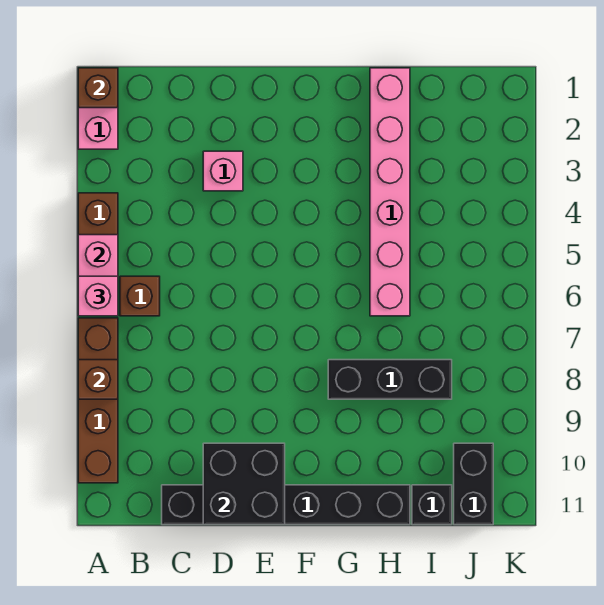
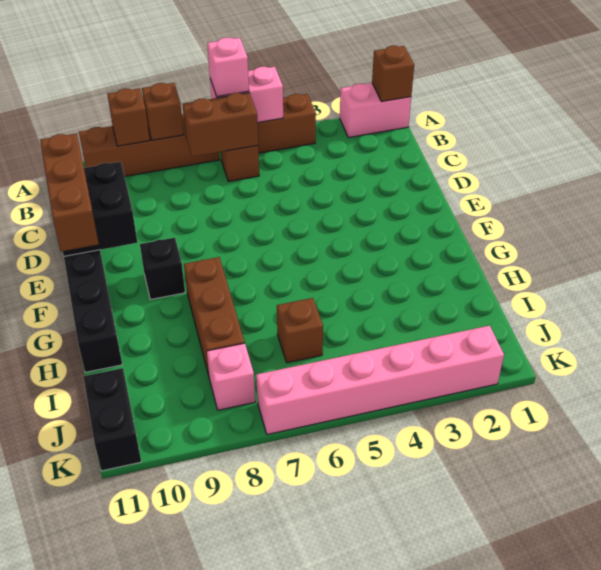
none -> brown 1x1 brick [107,88,150,146]
none -> brown 1x2 brick [183,93,258,157]
pink 1x1 brick [203,151,243,191] -> pink 1x1 brick moved to [207,343,255,410]
none -> brown 1x3 brick [40,133,99,251]
black 1x3 brick [328,360,452,399] -> brown 1x3 brick [184,257,245,379]
pink 1x6 brick [370,68,410,316] -> pink 1x6 brick moved to [256,326,504,435]
none -> brown 1x1 brick [277,298,323,363]
black 1x1 brick [412,485,452,525] -> black 1x1 brick moved to [140,238,185,300]
black 1x2 brick [454,443,493,525] -> black 1x2 brick turned to [83,368,141,471]

